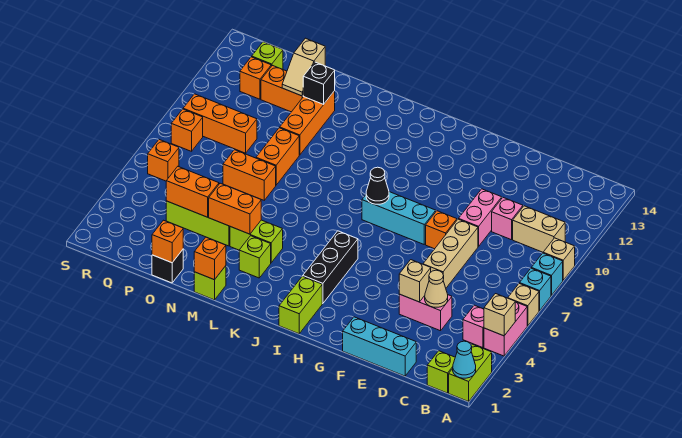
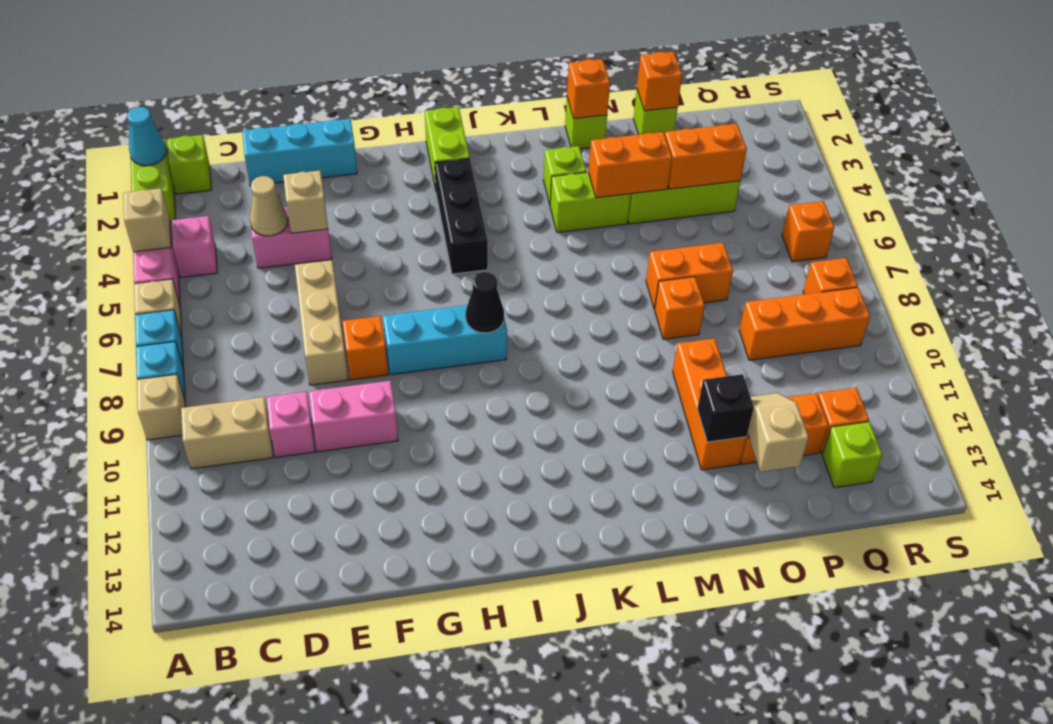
pink 1x2 brick [459,189,502,246] -> pink 1x2 brick turned to [309,381,398,452]
orange 1x2 brick [256,128,299,185] -> orange 1x1 brick [655,277,704,339]
black 1x1 brick [152,250,183,283] -> lime 1x1 brick [633,90,678,135]

